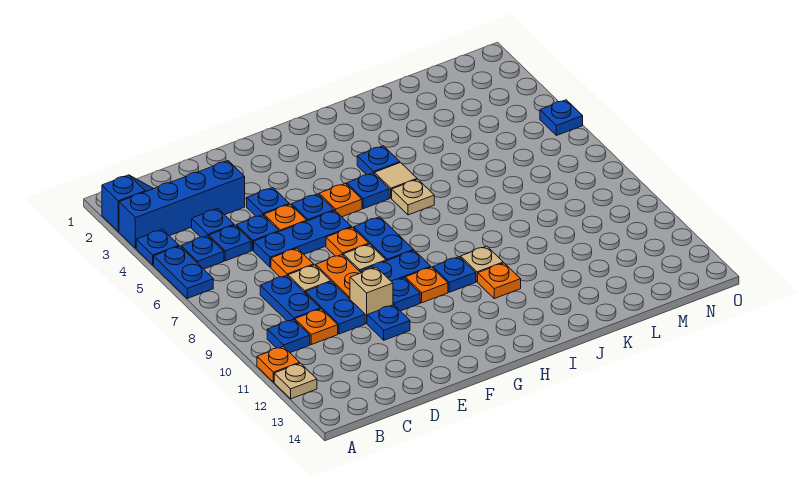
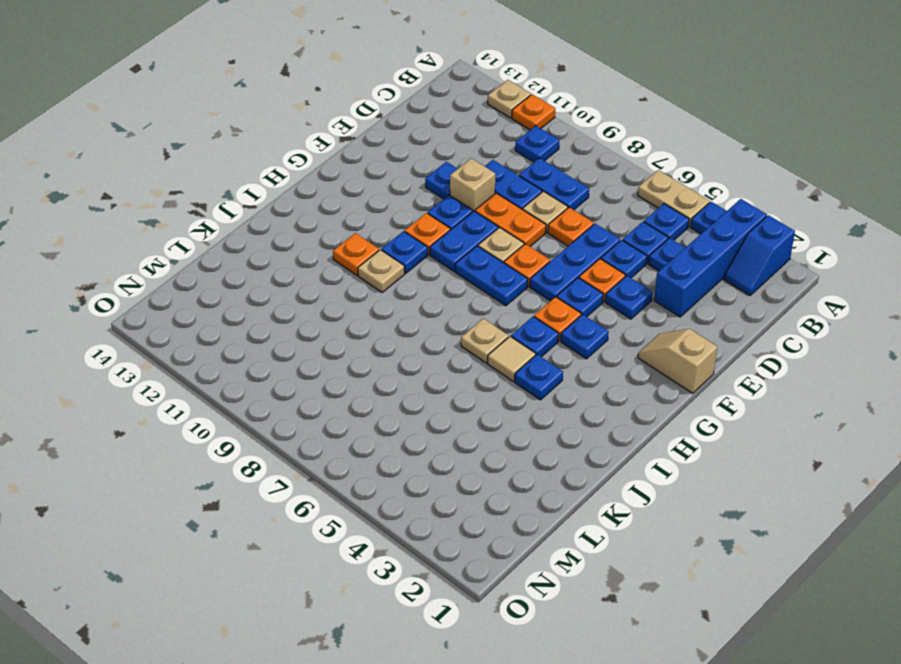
blue 1x2 plate [154,246,213,298] -> tan 1x2 plate [638,170,710,227]
orange 1x1 plate [295,309,338,345] -> none
none -> tan 1x2 slope [638,329,717,393]
blue 1x1 plate [540,100,583,136] -> blue 1x1 plate moved to [561,314,609,359]

